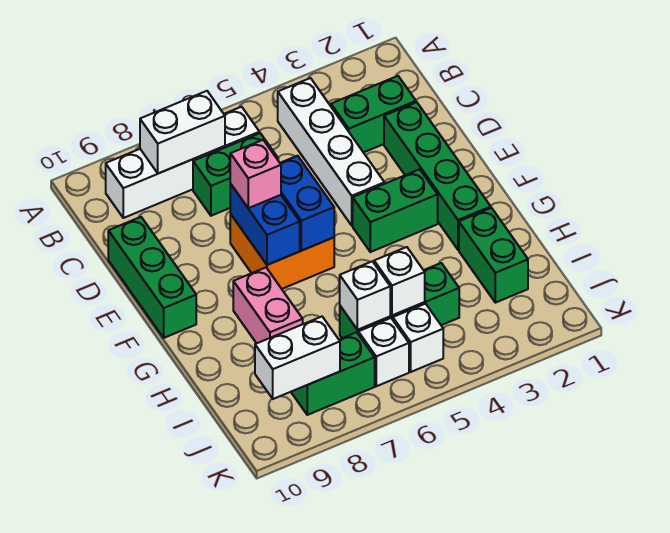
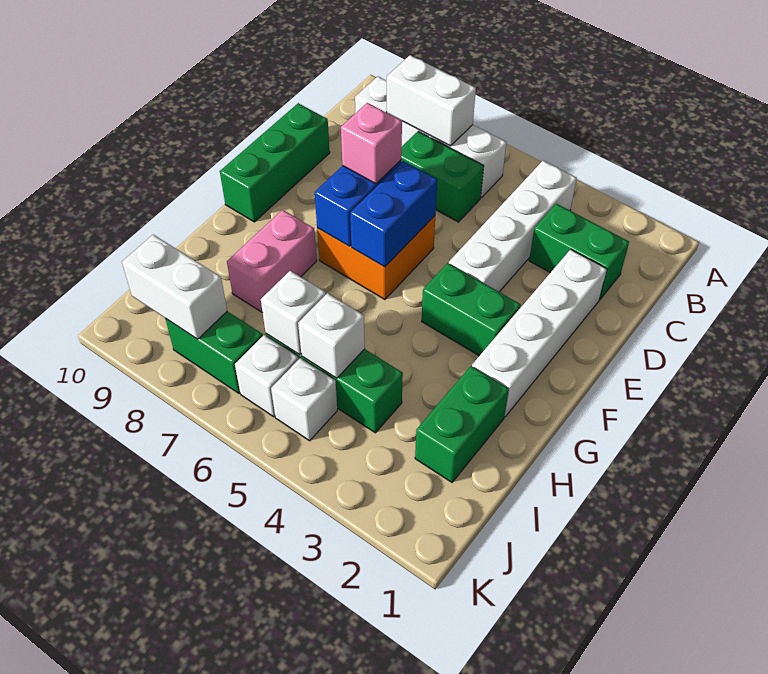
green 1x4 brick [384,102,491,250] -> white 1x4 brick [472,249,607,417]

